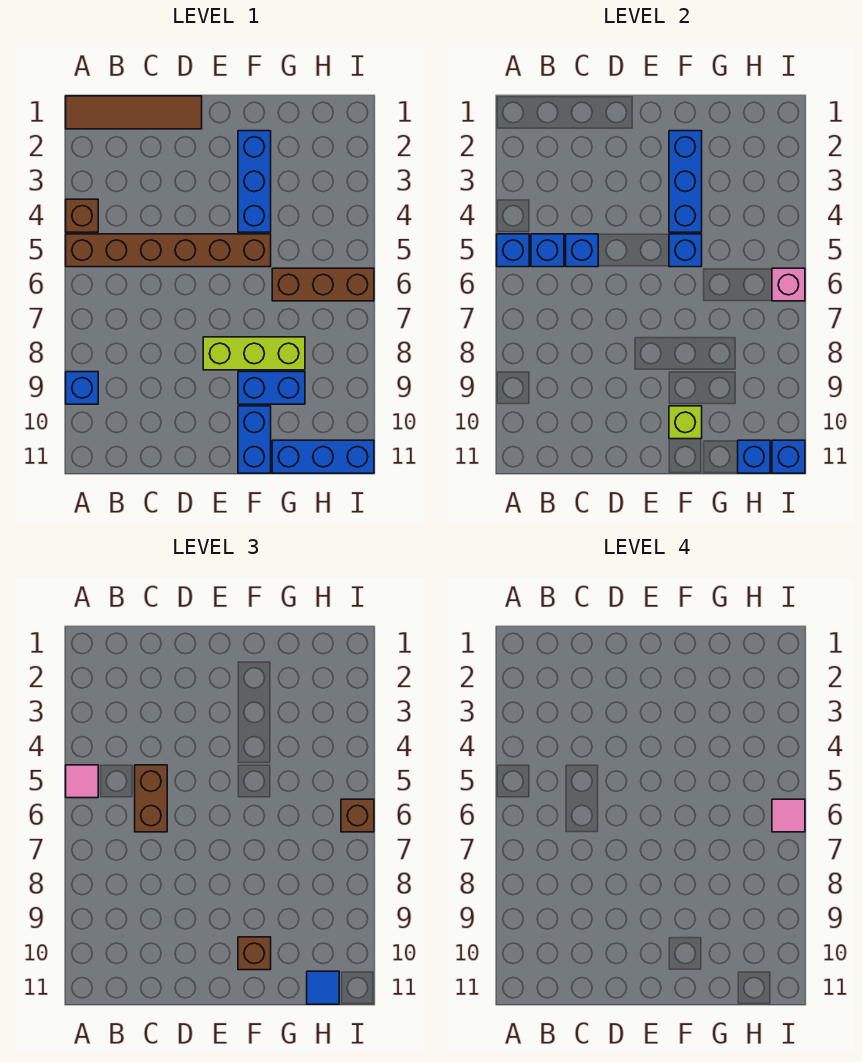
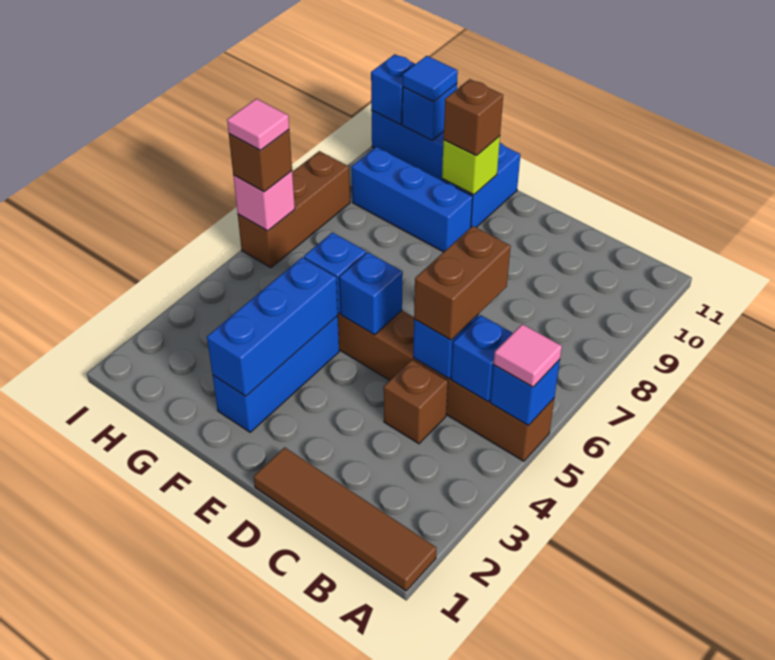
brown 1x1 brick [66,199,98,232] -> brown 1x1 brick moved to [384,360,448,444]
blue 1x1 brick [66,372,98,404] -> blue 1x1 brick moved to [339,252,403,335]
lime 1x3 brick [203,337,305,370] -> none
blue 1x2 brick [238,372,305,404] -> blue 1x3 brick [352,147,473,252]
brown 1x3 brick [272,268,374,301] -> brown 1x3 brick turned to [238,151,350,268]

